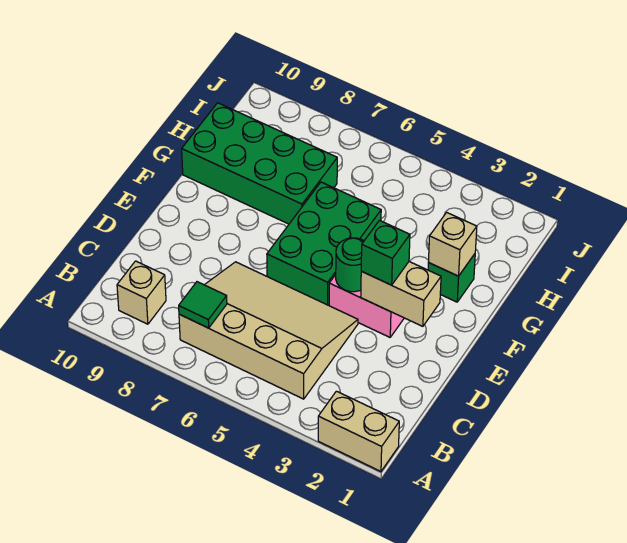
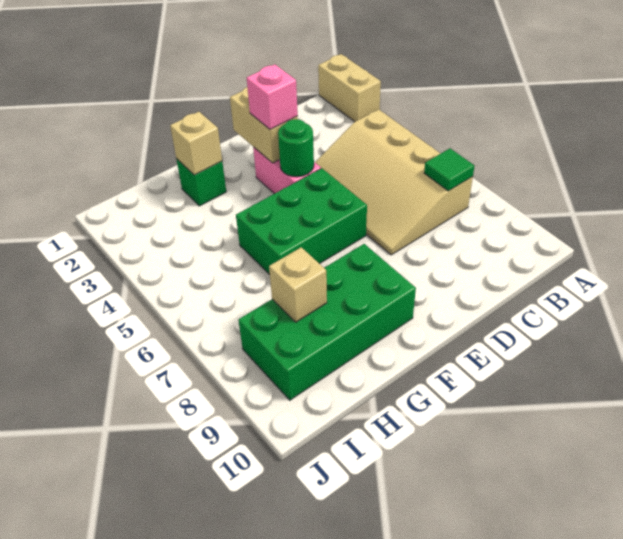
tan 1x1 brick [117,261,166,324] -> tan 1x1 brick moved to [269,247,327,322]
green 1x1 brick [361,220,410,285] -> pink 1x1 brick [247,64,298,130]
green 2x4 brick [182,103,337,224] -> green 2x4 brick turned to [239,244,416,400]

